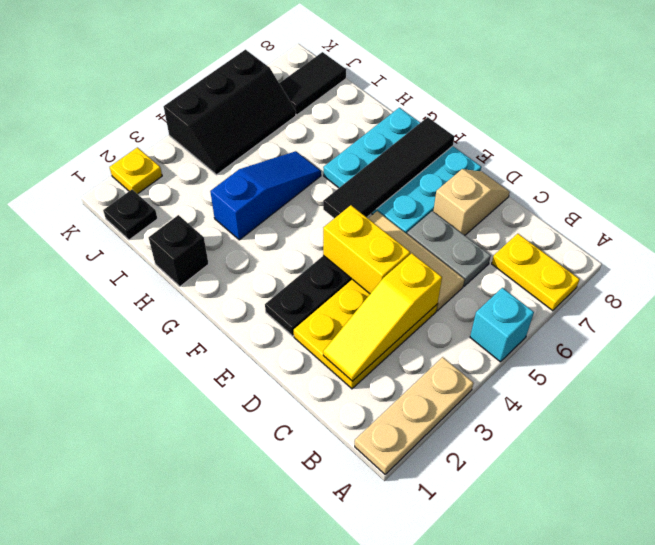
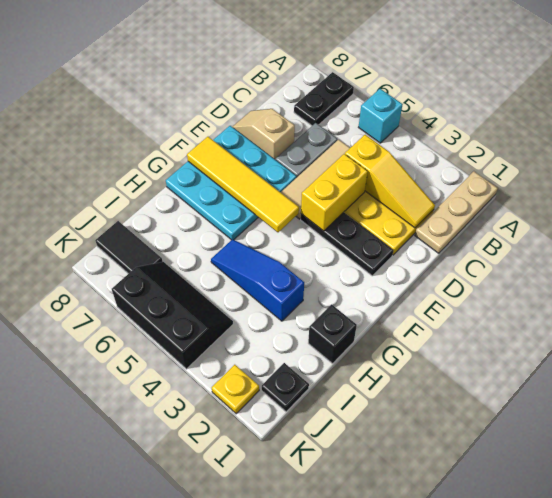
tan 1x3 plate [355,357,474,474] -> tan 1x3 plate turned to [415,171,498,253]
yellow 1x2 plate [492,234,580,311] -> black 1x2 plate [294,72,354,126]
black 1x4 tile [323,117,454,218] -> yellow 1x4 tile [187,137,299,232]

